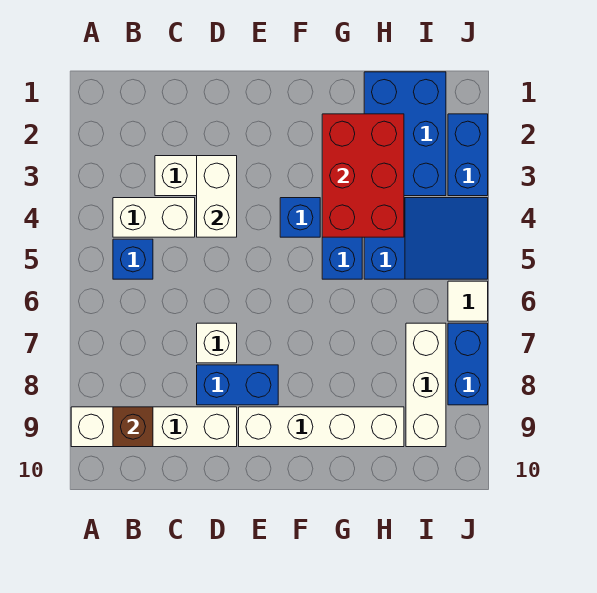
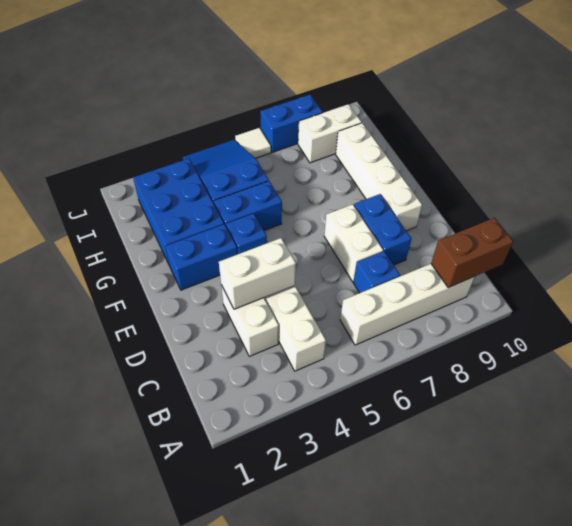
white 1x4 brick [71,407,237,447] -> white 1x4 brick turned to [340,264,475,345]
blue 1x1 brick [113,239,153,279] -> blue 1x1 brick moved to [353,251,400,293]
brown 1x1 brick [113,407,153,447] -> brown 1x2 brick [431,218,513,288]
white 1x1 brick [197,323,237,363] -> white 1x2 brick [324,204,383,282]
red 2x3 brick [322,114,404,237] -> none
blue 2x3 brick [364,72,446,196] -> blue 2x3 brick turned to [133,158,224,266]
white 1x3 brick [406,323,446,447] -> white 1x2 brick [298,104,362,163]
blue 1x2 brick [448,114,488,196] -> blue 1x2 brick moved to [166,224,237,290]

